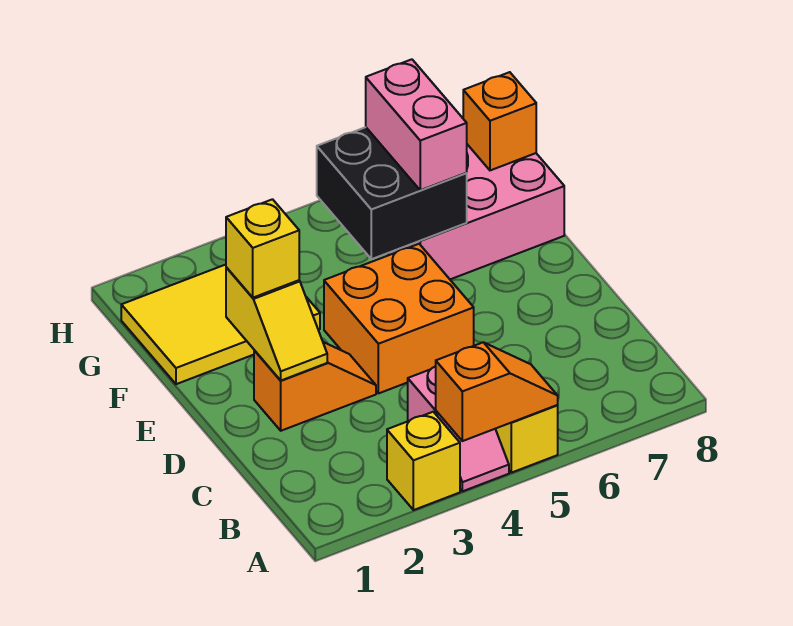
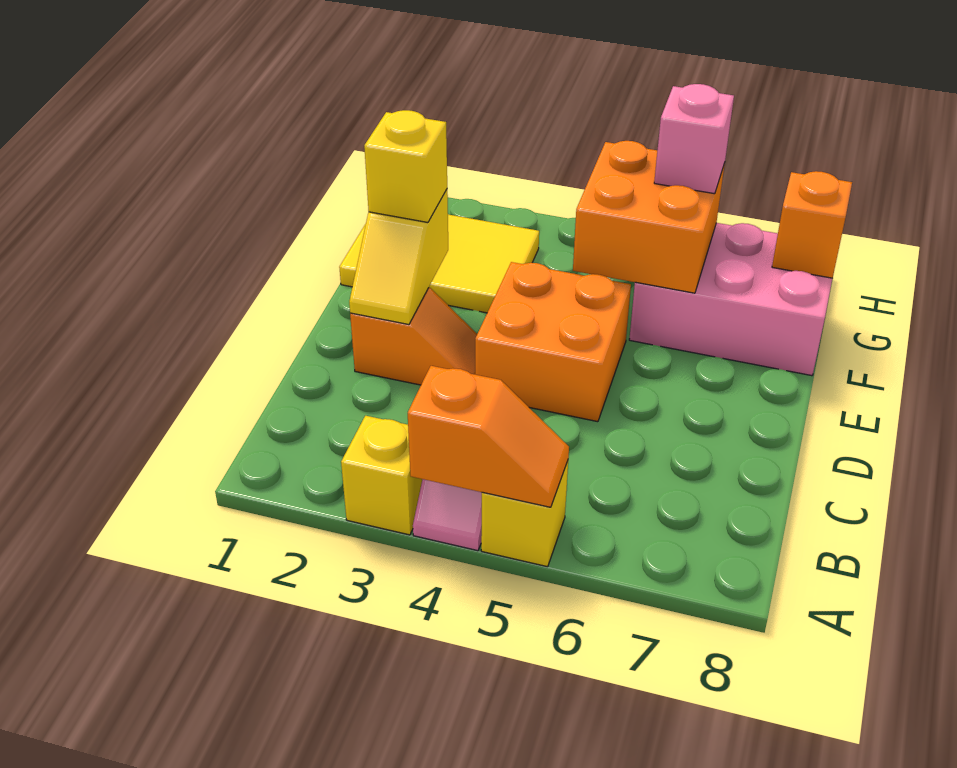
black 2x2 brick [317,127,467,259] -> orange 2x2 brick [573,141,725,293]
pink 1x2 brick [366,59,467,190] -> pink 1x1 brick [654,84,734,194]

